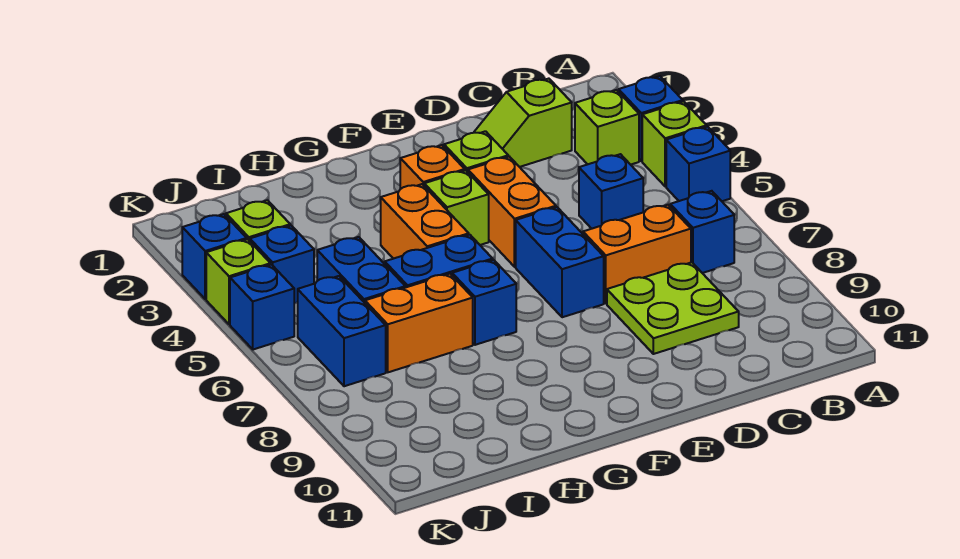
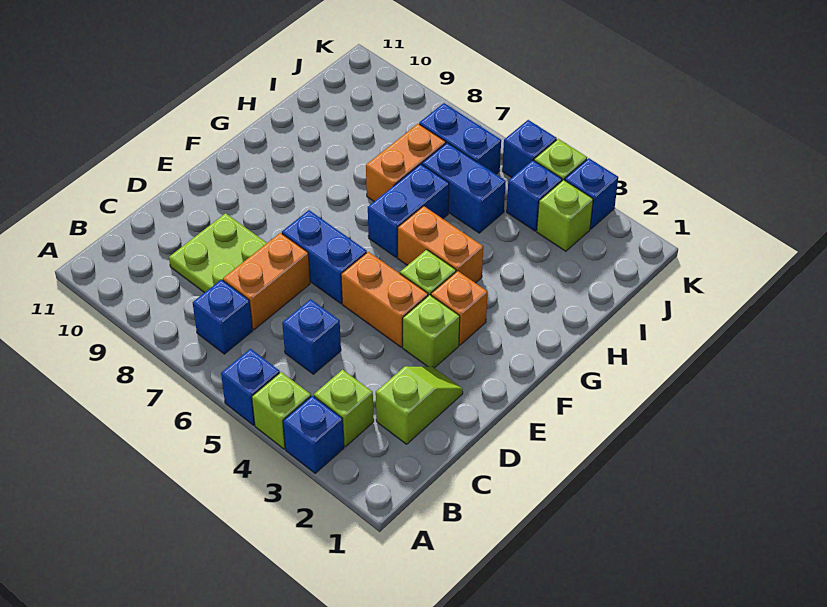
blue 1x1 brick [452,260,516,345] -> none

